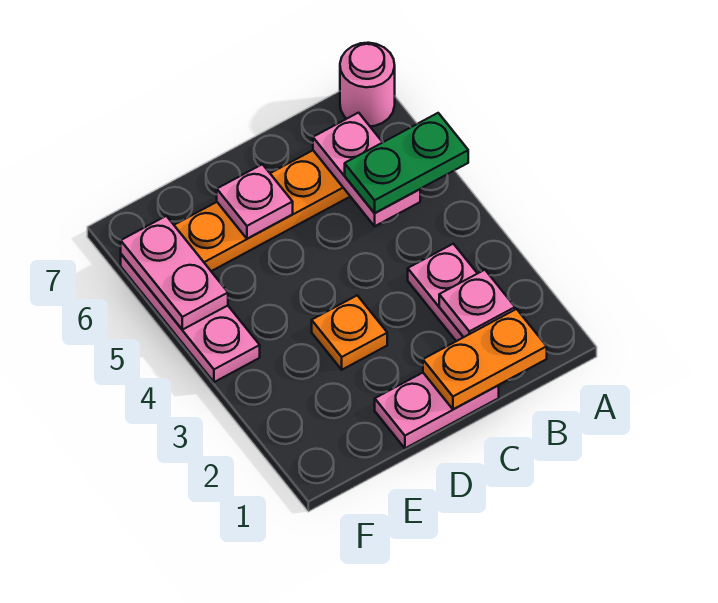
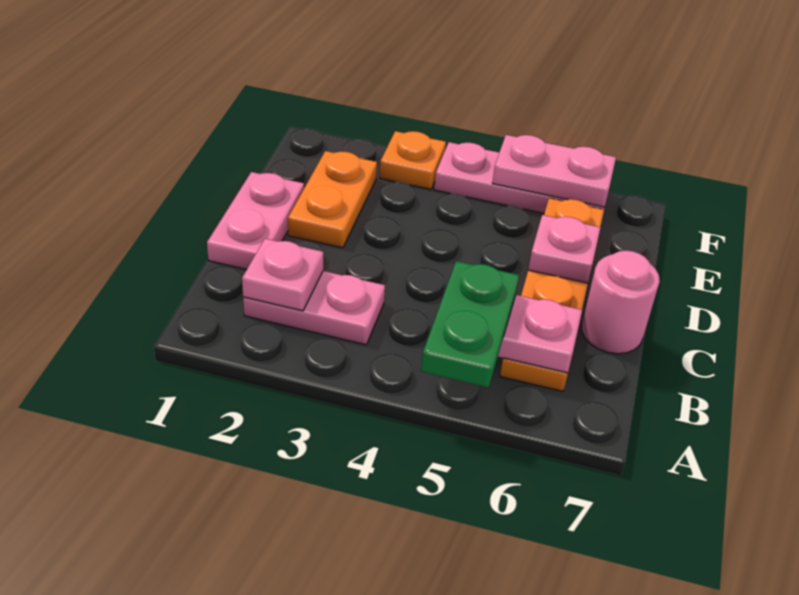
pink 1x1 round brick [340,43,395,126] -> pink 1x1 round brick moved to [582,251,660,354]
orange 1x2 plate [423,309,547,409] -> orange 1x2 plate moved to [288,151,377,248]
orange 1x1 plate [312,295,387,370] -> orange 1x1 plate moved to [380,131,446,189]

